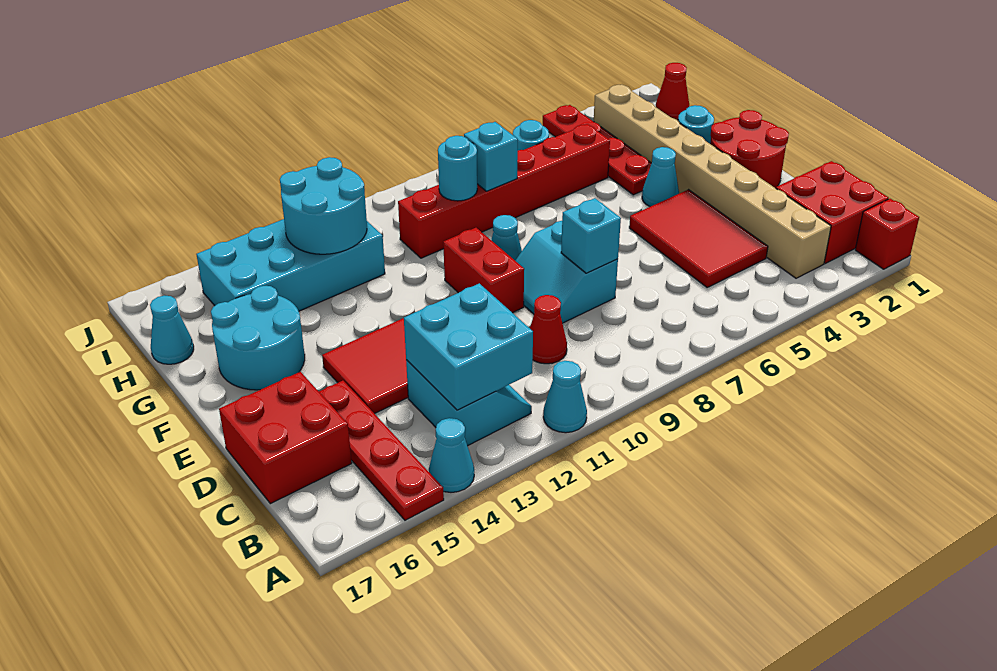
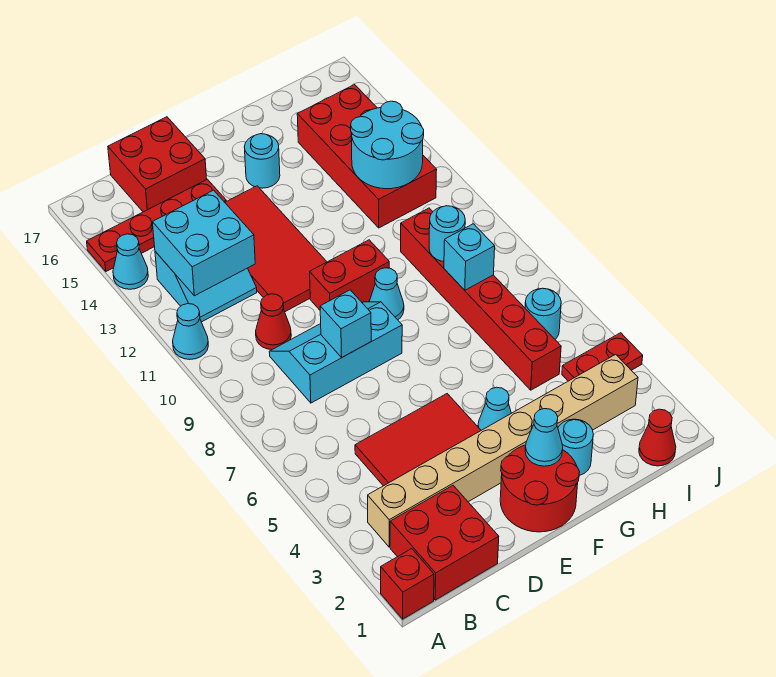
cyan 2x2 slope [515,221,618,323] -> cyan 2x3 slope [269,302,402,403]
cyan 2x2 round brick [211,286,305,390] -> cyan 1x1 round brick [244,134,280,188]
red 1x4 plate [543,105,652,195] -> red 1x2 plate [562,333,643,381]
cyan 2x4 brick [196,219,385,311] -> red 2x4 brick [297,85,437,228]
cyan 1x1 cone [150,295,194,364] -> cyan 1x1 cone moved to [525,409,563,466]

